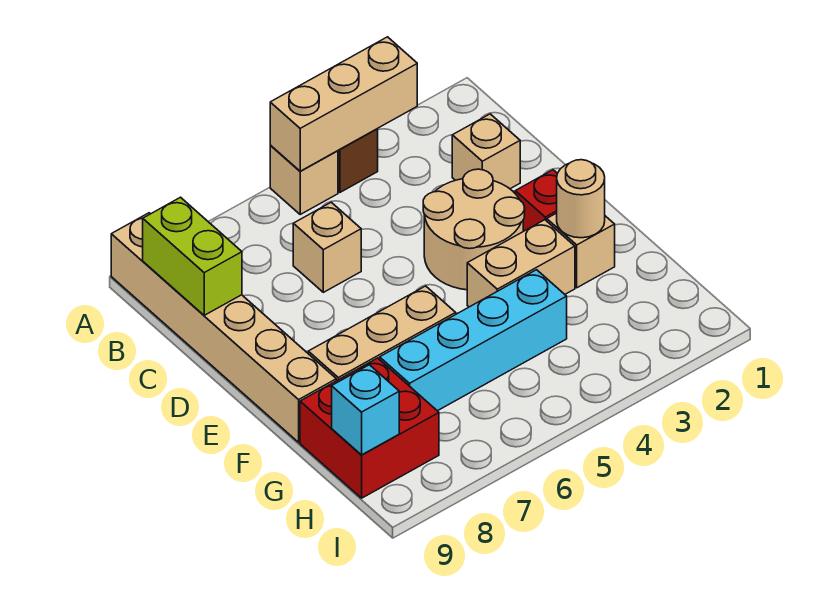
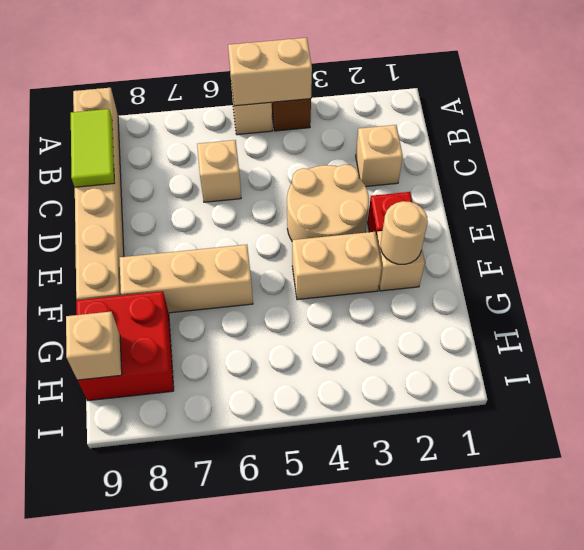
tan 1x3 brick [270,37,417,171] -> tan 1x2 brick [228,38,312,106]
lime 1x2 brick [143,197,242,315] -> lime 1x2 tile [71,109,114,187]
cyan 1x4 brick [380,270,567,411] -> none
cyan 1x1 brick [332,365,399,455] -> tan 1x1 brick [66,312,122,380]

